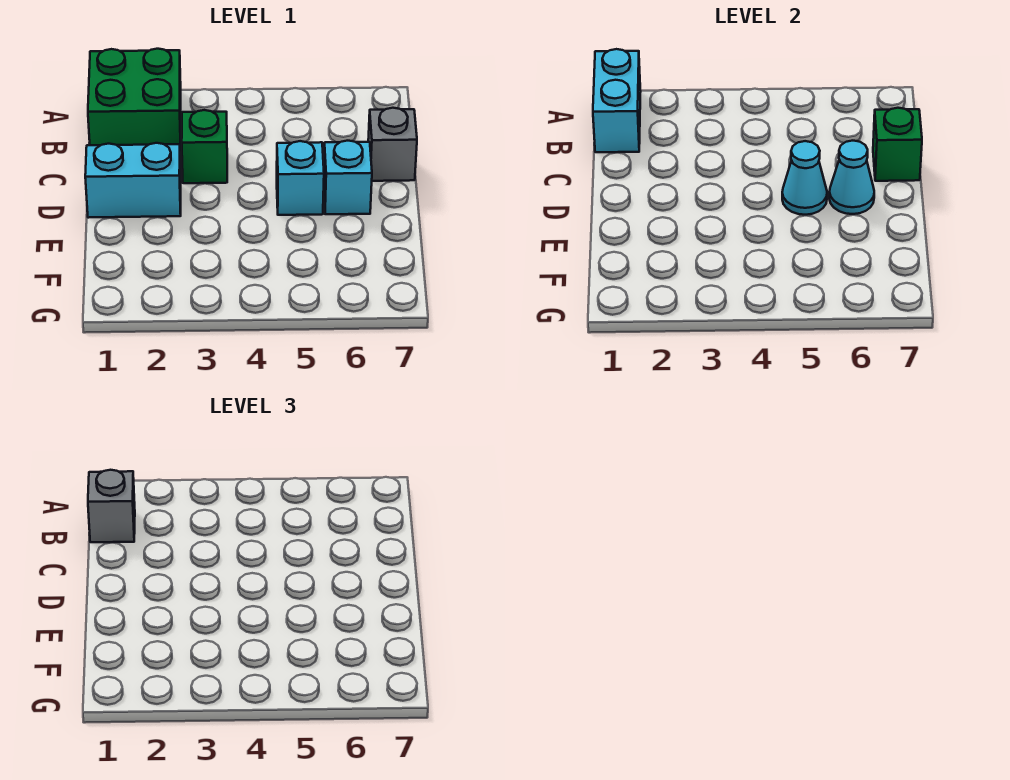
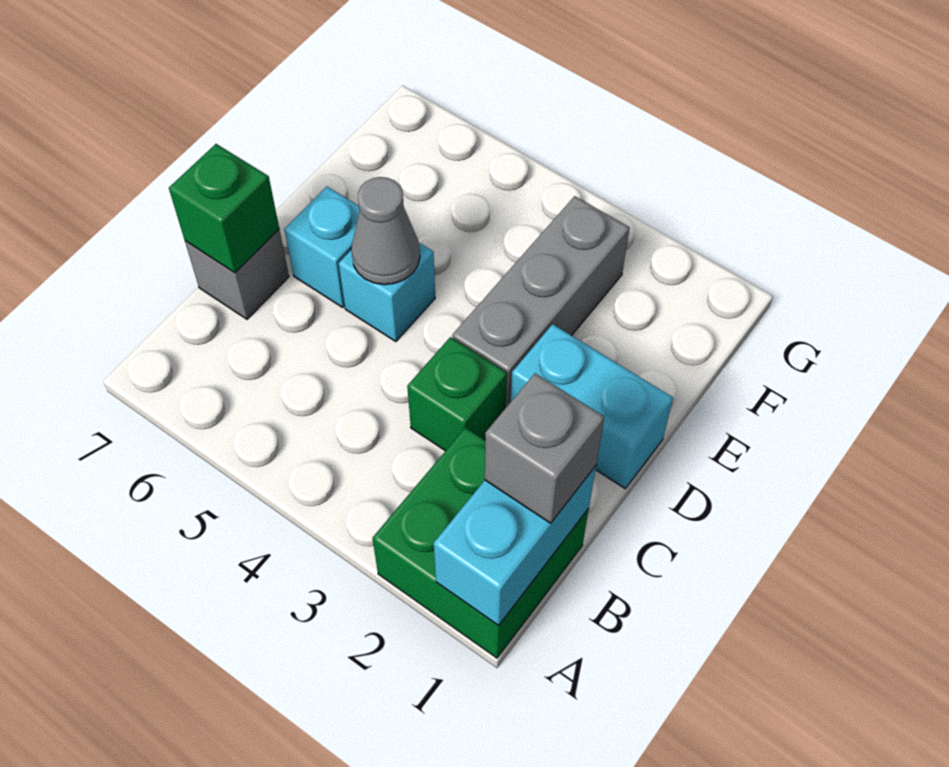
none -> grey 1x3 brick [452,196,630,407]
cyan 1x1 cone [782,141,827,215] -> grey 1x1 cone [351,177,420,285]
cyan 1x1 cone [829,141,874,214] -> none

